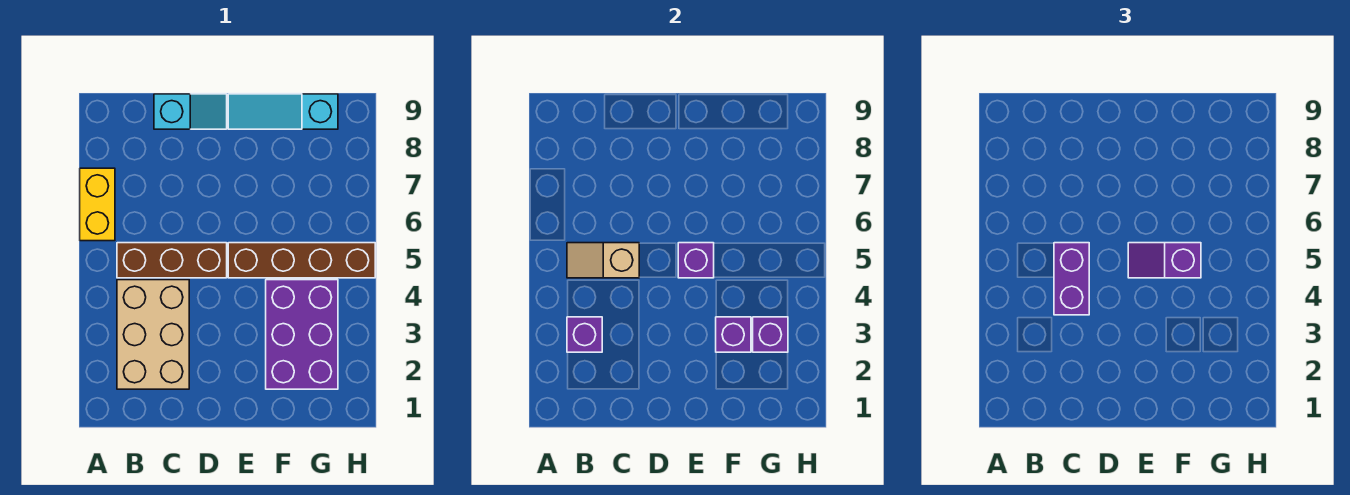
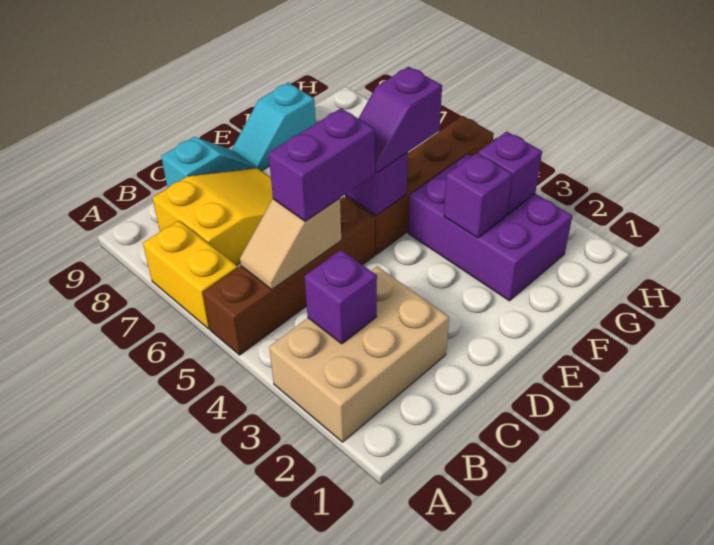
tan 2x3 brick [117,280,189,389] -> tan 2x3 brick turned to [269,266,449,442]
brown 1x3 brick [117,243,227,278] -> brown 1x4 brick [203,197,375,355]
none -> yellow 2x3 slope [152,168,273,265]
purple 1x2 brick [1054,243,1089,315] -> purple 1x2 brick turned to [268,108,375,221]
cyan 1x3 slope [228,94,338,129] -> cyan 1x2 slope [232,83,316,171]

